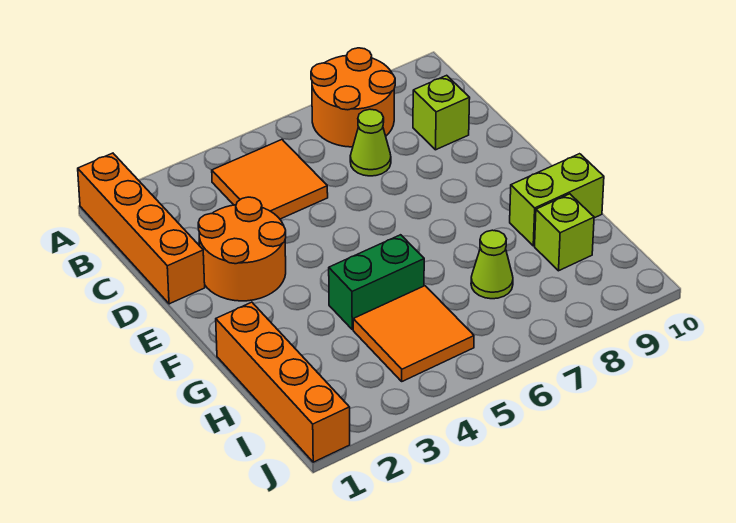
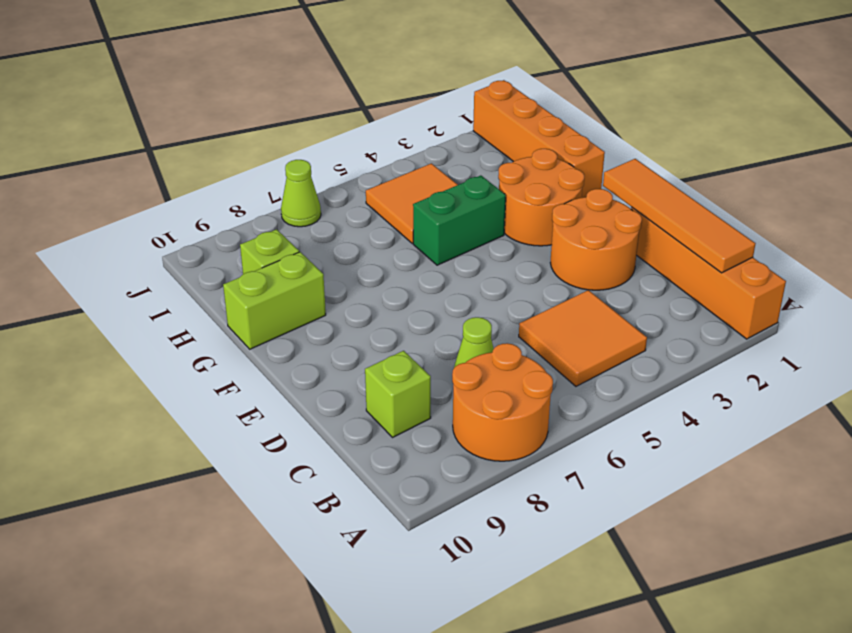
none -> orange 1x4 tile [603,159,756,273]
none -> orange 2x2 round brick [498,149,584,246]
lime 1x1 cone [471,230,513,299] -> lime 1x1 cone moved to [281,160,321,227]

